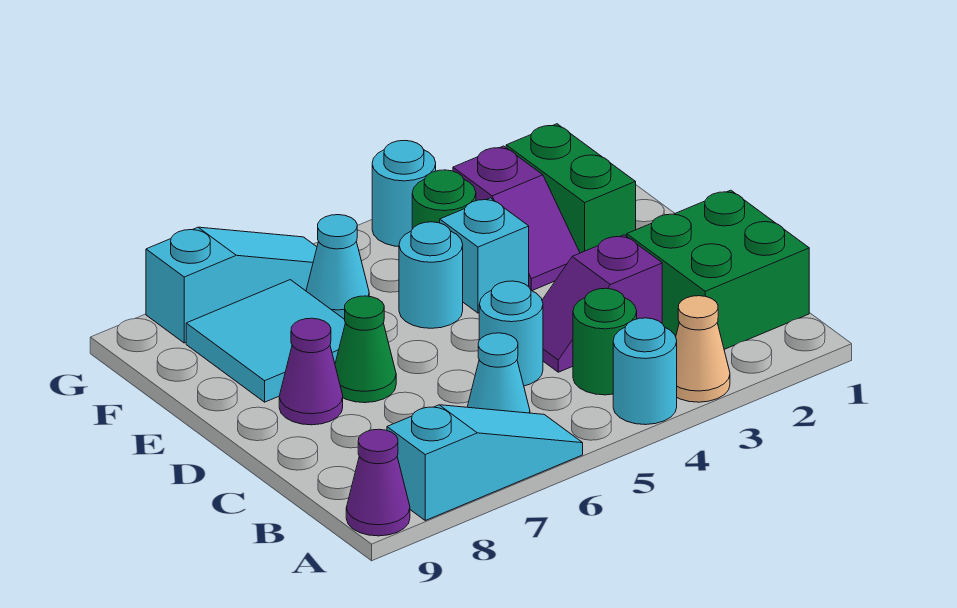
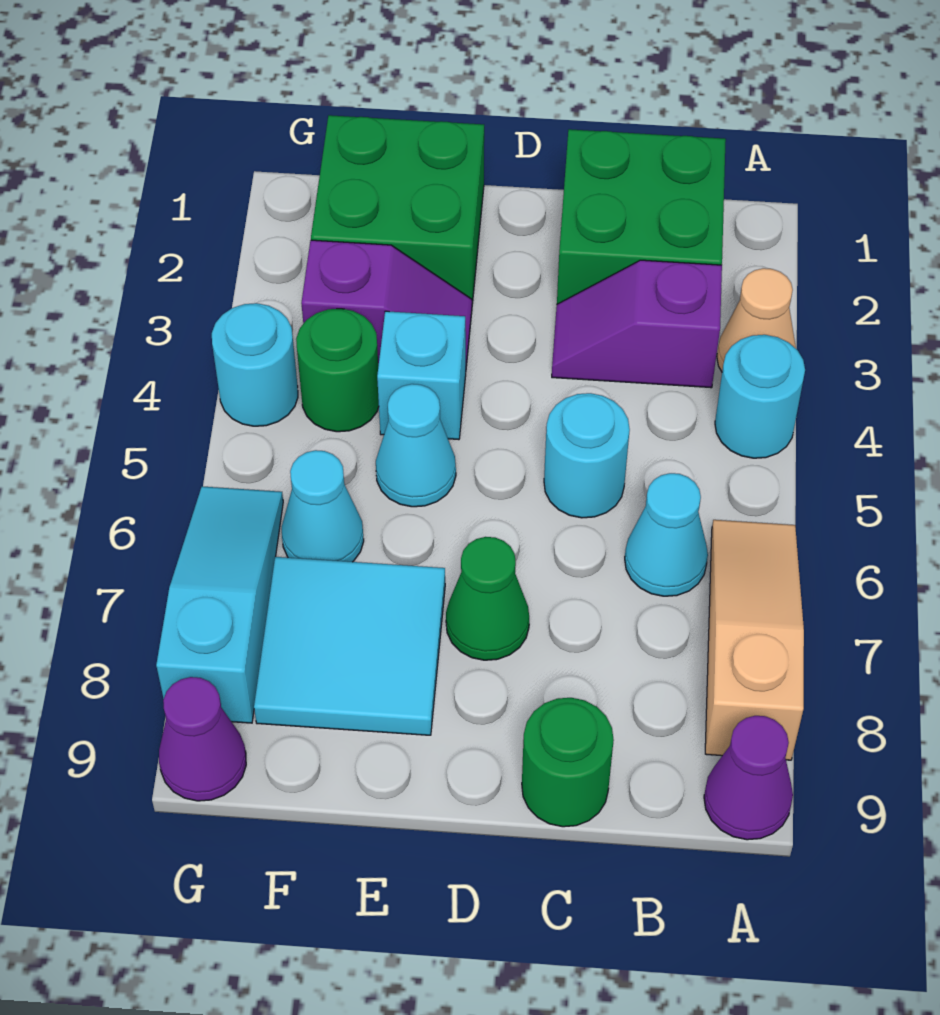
cyan 1x3 slope [387,405,583,520] -> tan 1x3 slope [705,520,804,760]
green 1x1 round brick [573,288,637,395] -> green 1x1 round brick moved to [522,698,614,827]
purple 1x2 slope [542,235,662,372] -> purple 1x2 slope turned to [552,260,722,388]
purple 1x1 cone [279,318,343,425] -> purple 1x1 cone moved to [159,677,246,801]
green 1x2 brick [506,124,636,253] -> green 2x2 brick [311,115,484,304]
cyan 1x1 round brick [399,222,463,328] -> cyan 1x1 cone [376,384,456,507]

